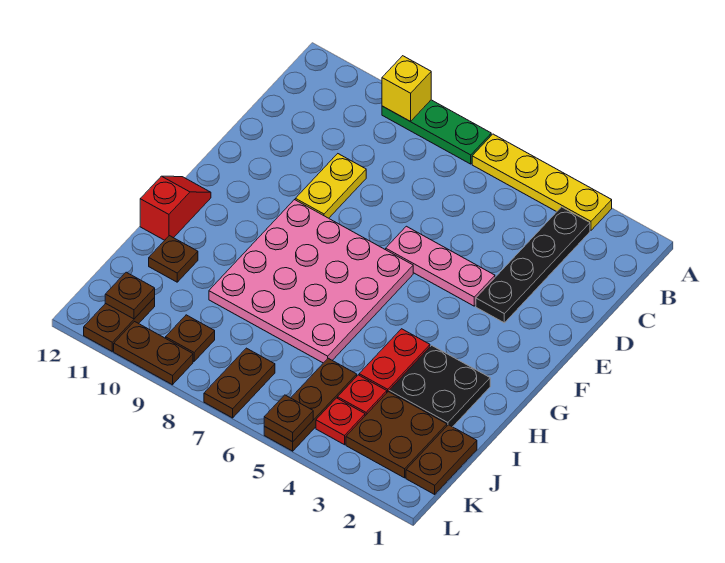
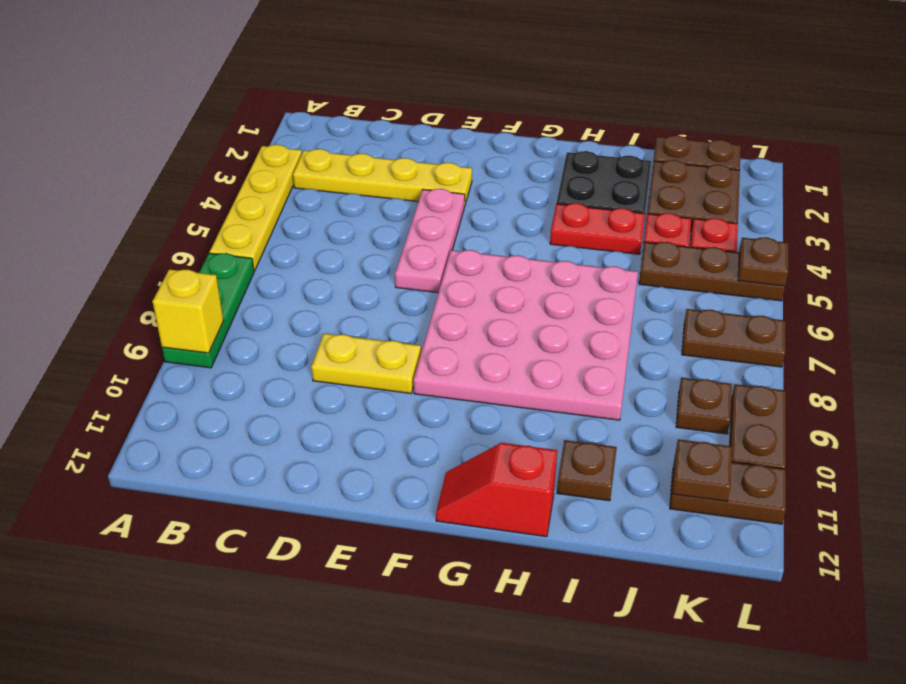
black 1x4 plate [476,207,590,323] -> yellow 1x4 plate [293,149,472,206]

